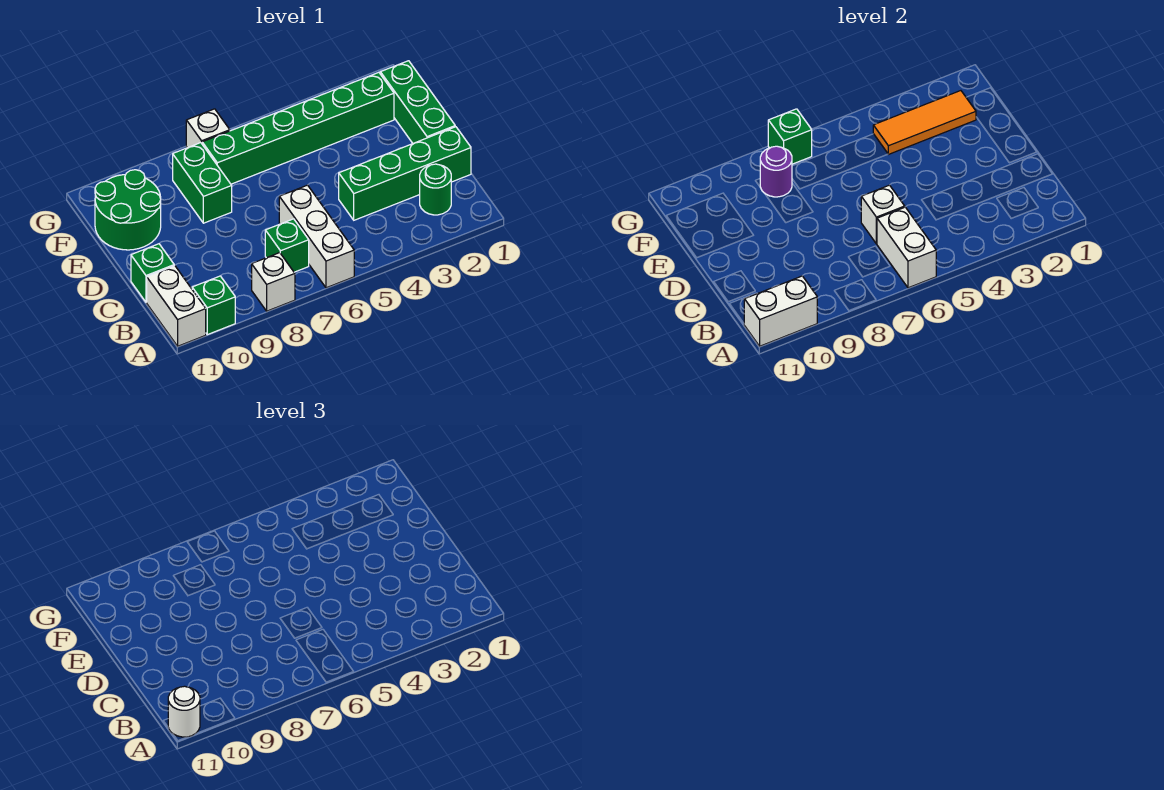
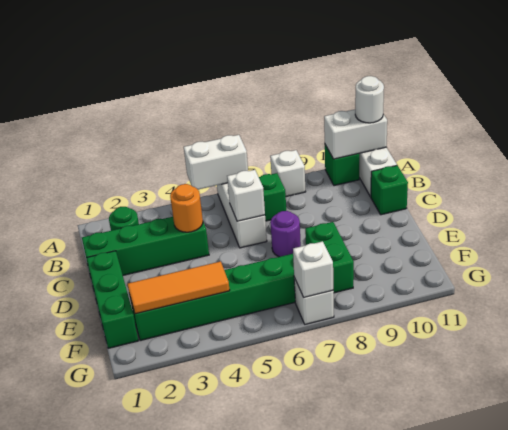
white 1x2 brick [877,207,936,288] -> white 1x2 brick turned to [184,135,248,190]
none -> orange 1x1 round brick [170,184,203,232]
green 2x2 round brick [95,170,161,250] -> none
purple 1x1 round brick [760,146,792,197] -> purple 1x1 round brick moved to [270,211,301,257]
green 1x1 brick [768,109,812,164] -> white 1x1 brick [293,241,333,297]

